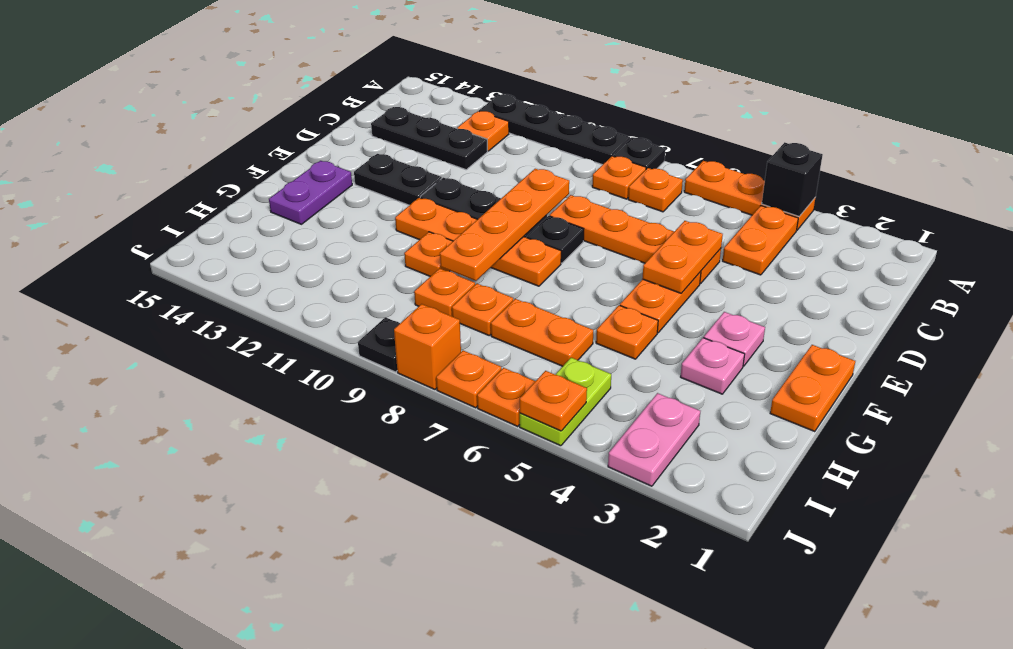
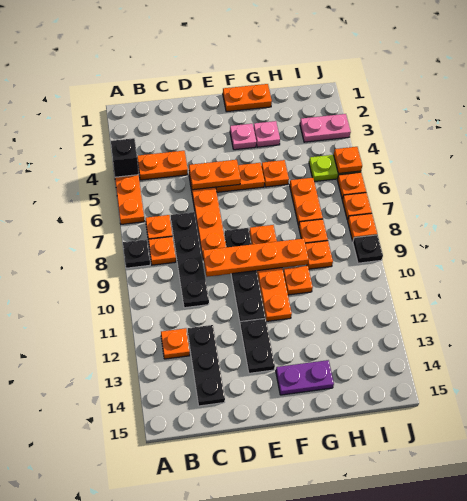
black 1x4 plate [479,94,630,165] -> black 1x4 plate moved to [171,212,209,308]
orange 1x1 brick [394,304,461,389] -> orange 1x1 plate [348,213,377,241]

